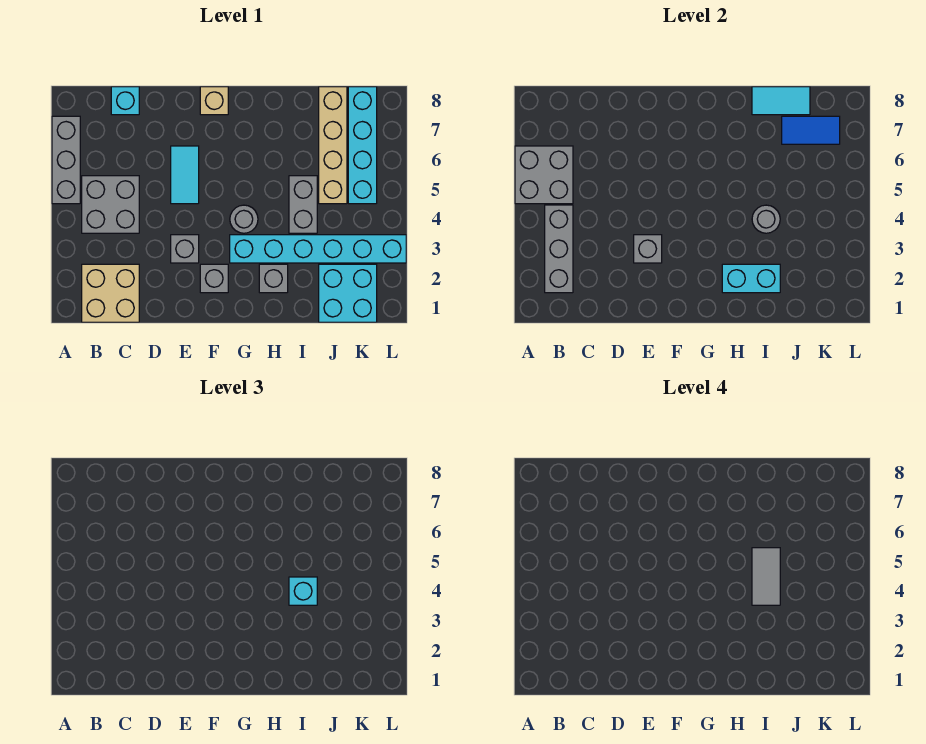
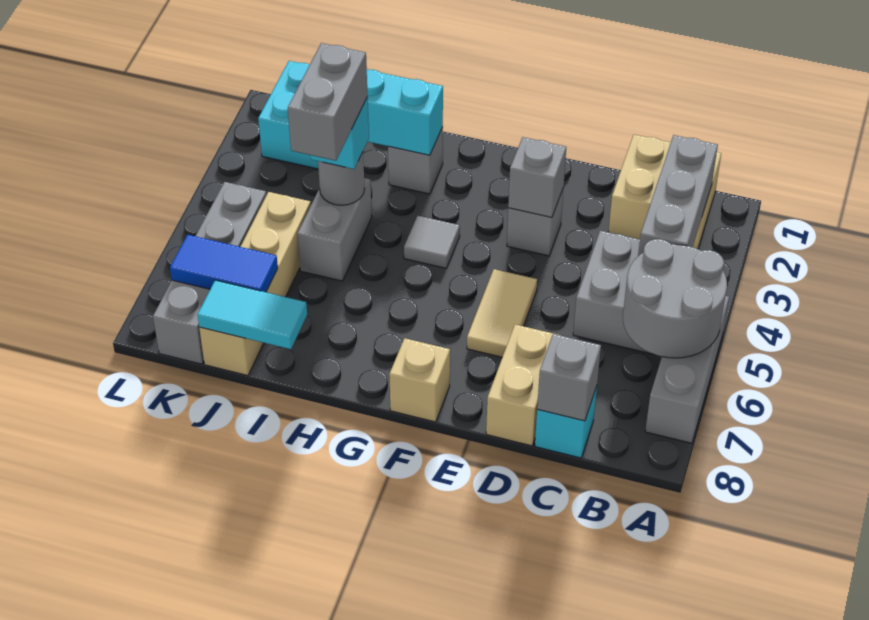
grey 2x2 brick [515,146,573,204] -> grey 2x2 round brick [623,239,727,358]
none -> tan 1x2 brick [486,324,558,446]
cyan 1x2 tile [171,146,199,204] -> tan 1x2 tile [467,269,537,357]
grey 1x1 brick [200,264,228,293] -> grey 1x1 brick moved to [537,334,601,421]
cyan 1x6 brick [230,235,406,263] -> none
grey 1x1 round brick [230,205,258,233] -> grey 1x1 tile [404,216,460,268]
grey 1x2 tile [752,548,780,605] -> grey 1x2 brick [288,43,368,161]
cyan 1x4 brick [348,87,377,204] -> grey 1x4 brick [153,182,267,364]

